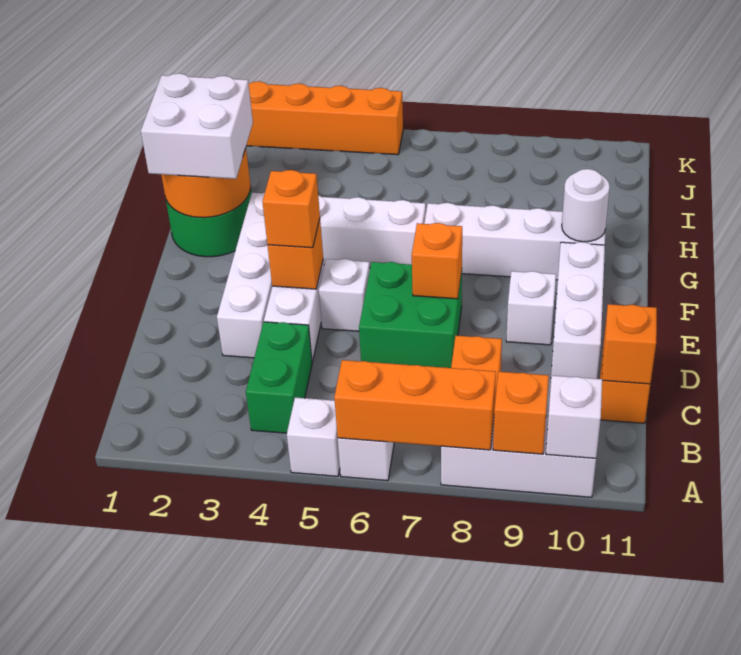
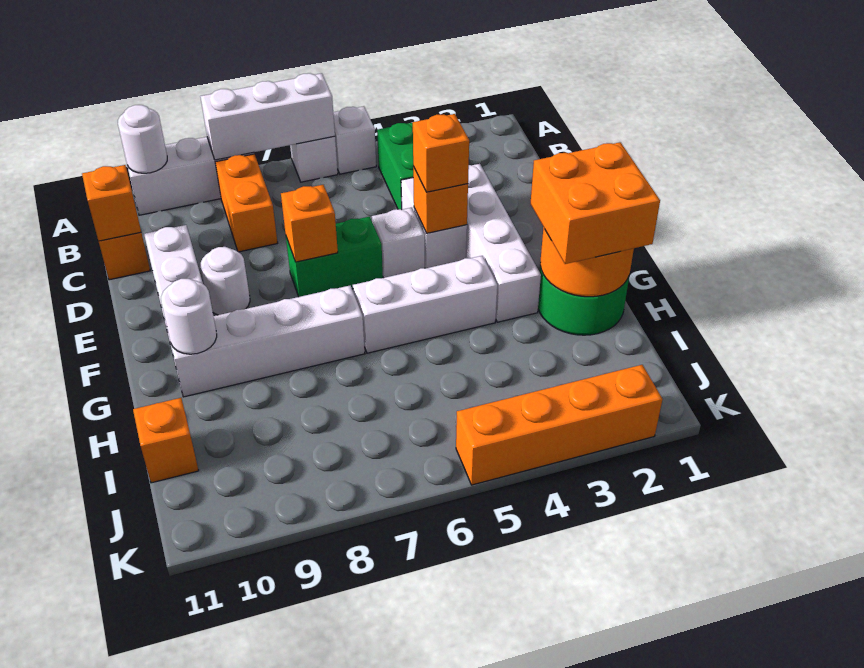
orange 1x3 brick [334,360,496,450] -> white 1x3 brick [200,73,335,160]
orange 1x1 brick [493,372,549,454] -> orange 1x1 brick moved to [133,398,199,483]
white 1x1 brick [546,375,602,458] -> white 1x1 round brick [118,105,167,173]
green 2x2 brick [359,262,462,368] -> green 1x2 brick [286,217,383,297]
white 1x1 brick [506,271,556,345] -> white 1x1 round brick [201,247,250,315]
white 2x2 brick [141,73,253,179] -> orange 2x2 brick [530,142,660,264]

